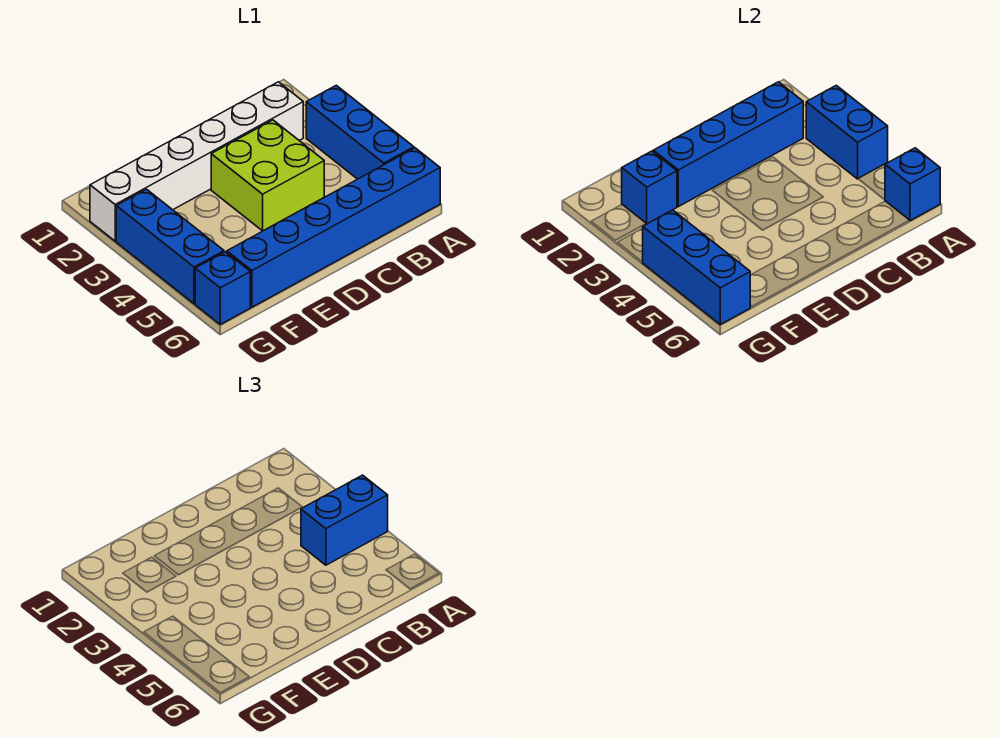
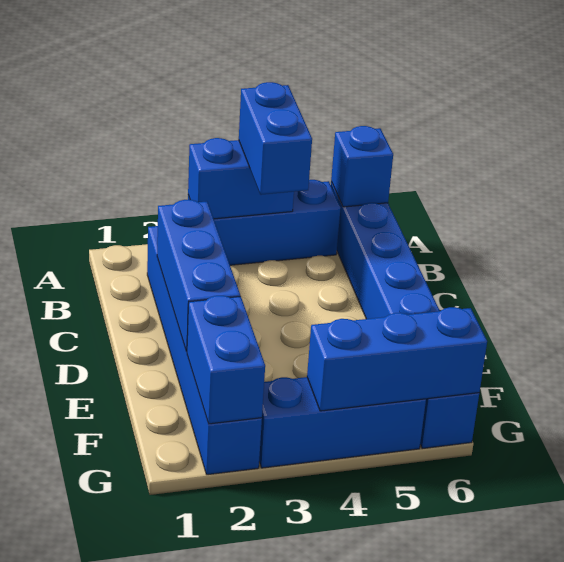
white 1x6 brick [90,82,303,241] -> blue 1x6 brick [147,226,262,475]
blue 1x4 brick [653,82,803,207] -> blue 1x3 brick [157,200,240,352]
lime 2x2 brick [211,120,324,231] -> none
blue 1x1 brick [622,151,677,224] -> blue 1x2 brick [187,296,265,424]

